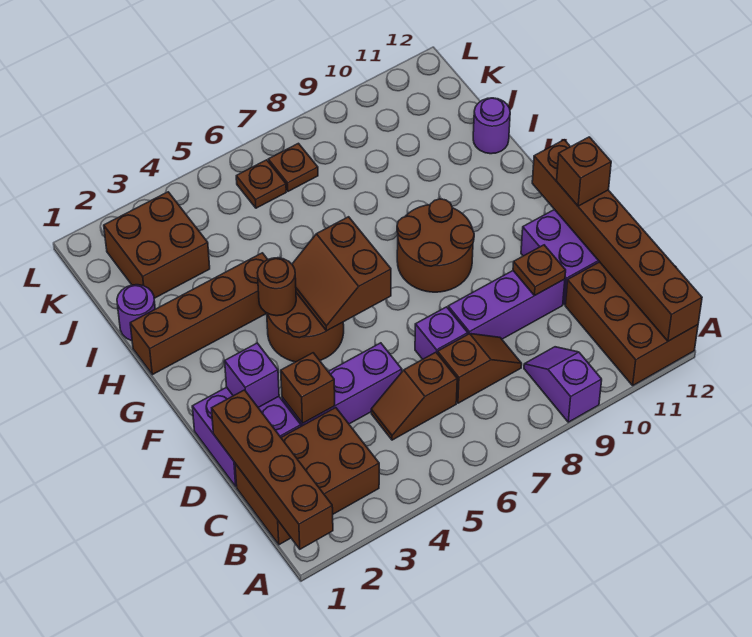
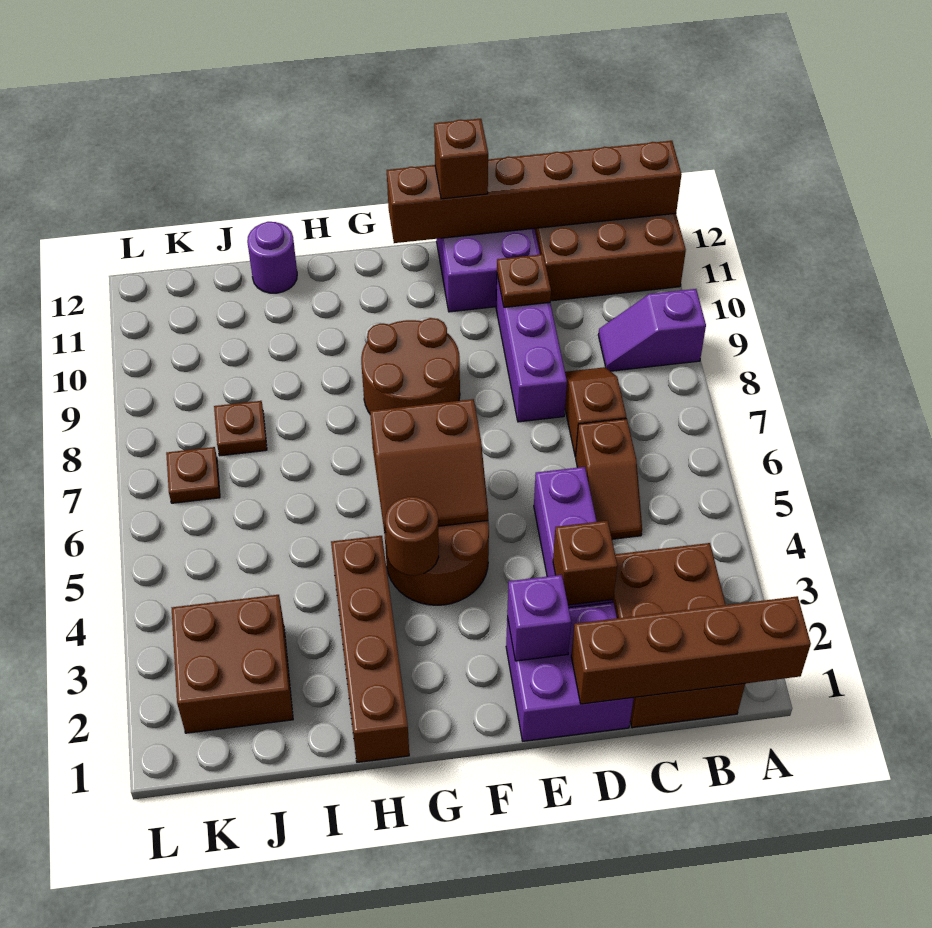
purple 1x1 brick [415,307,468,359] -> none
purple 1x1 round brick [117,285,155,341] -> none
brown 1x1 plate [236,160,286,208] -> brown 1x1 plate moved to [214,401,267,456]

